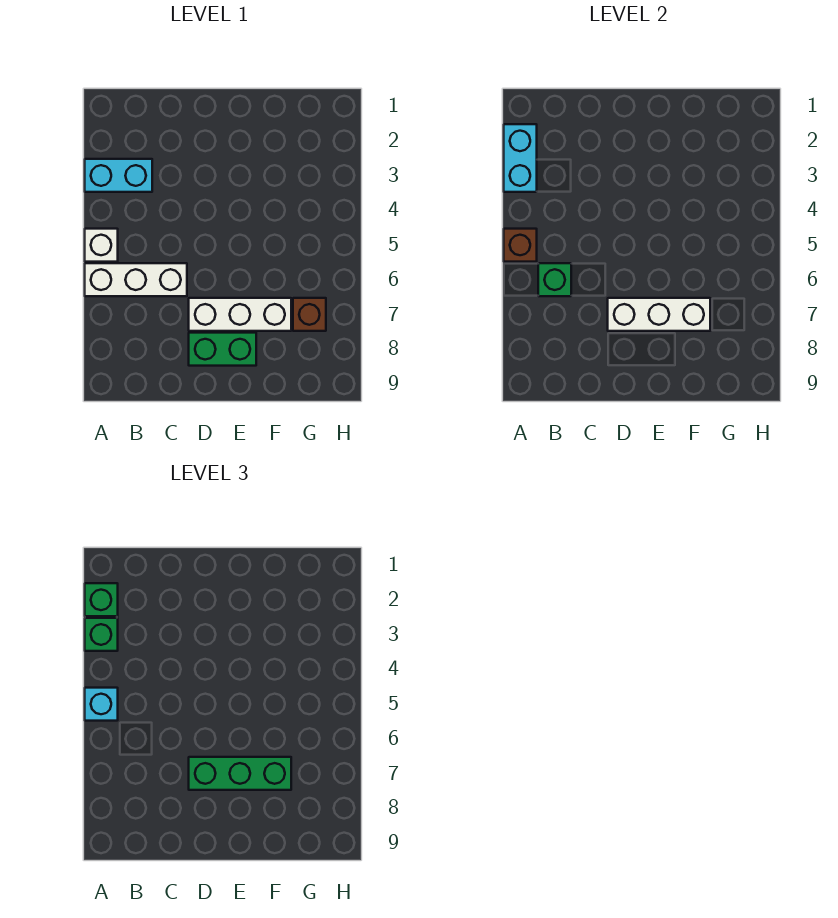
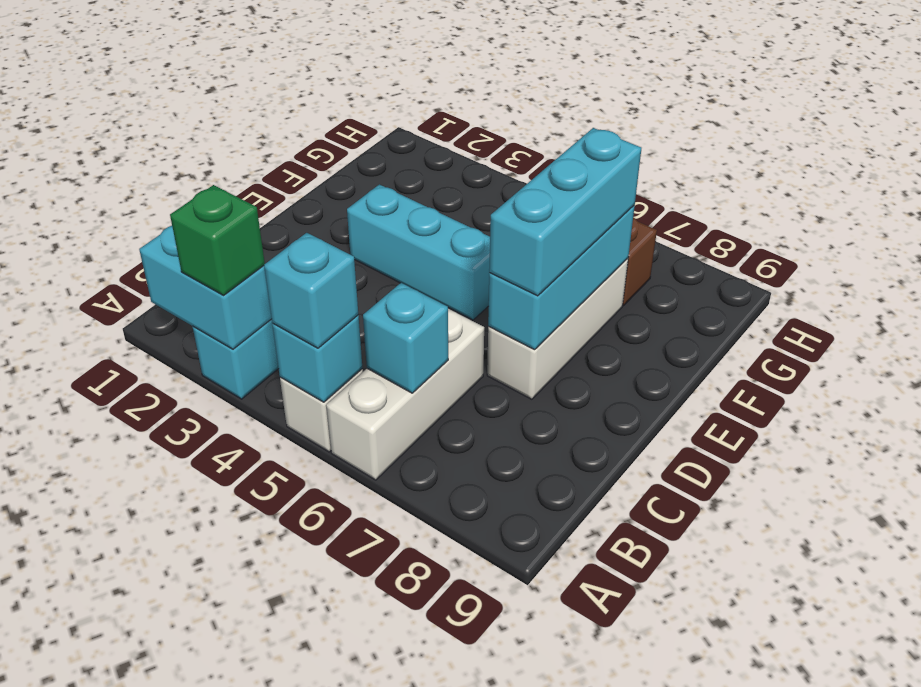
green 1x1 brick [85,583,118,616] -> none
brown 1x1 brick [504,229,537,262] -> cyan 1x1 brick [272,315,363,402]
green 1x1 brick [538,263,571,296] -> cyan 1x1 brick [363,283,448,393]
white 1x3 brick [608,298,710,331] -> cyan 1x3 brick [488,205,635,350]
green 1x3 brick [189,757,291,790] -> cyan 1x3 brick [489,128,641,296]
green 1x2 brick [189,333,256,366] -> none
none -> cyan 1x3 brick [347,184,490,320]

